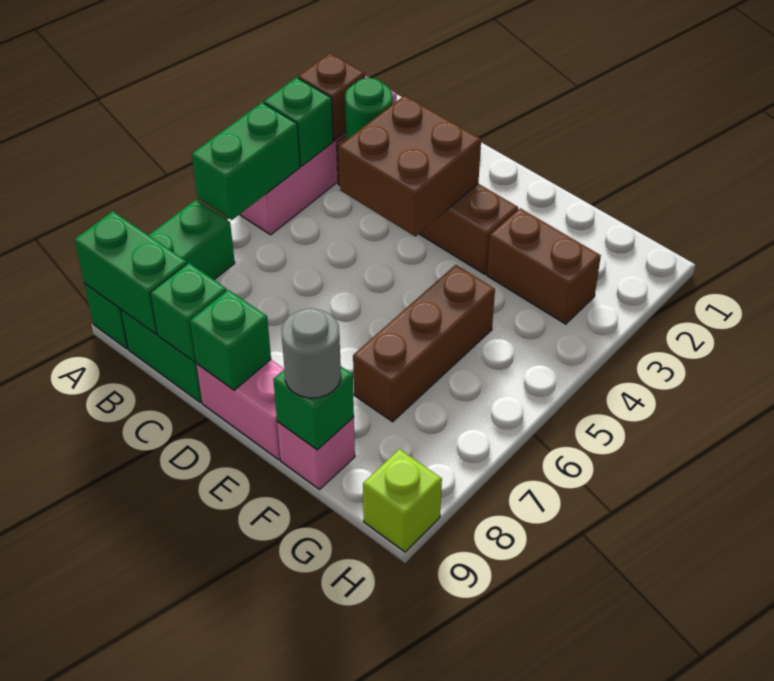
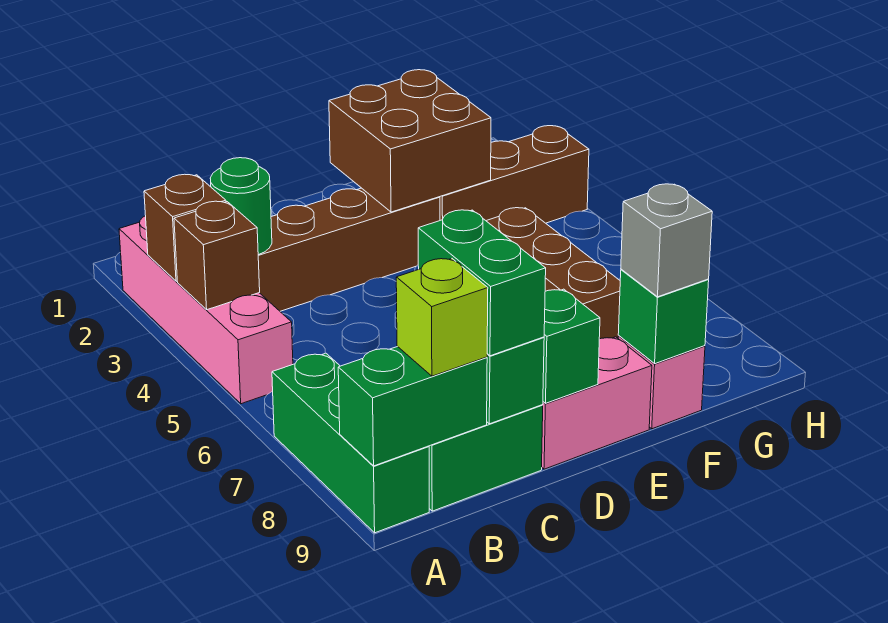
green 1x1 brick [264,77,333,166] -> brown 1x1 brick [174,201,260,310]
green 1x2 brick [192,103,300,220] -> green 1x2 brick moved to [418,210,546,356]
brown 2x2 brick [339,96,481,237] -> brown 2x2 brick moved to [329,70,491,212]
brown 1x2 brick [487,208,601,324] -> brown 1x3 brick [440,126,589,223]
grey 1x1 round brick [282,308,341,398] -> grey 1x1 brick [621,184,712,297]
lime 1x1 brick [363,449,442,552] -> lime 1x1 brick moved to [396,259,488,376]

